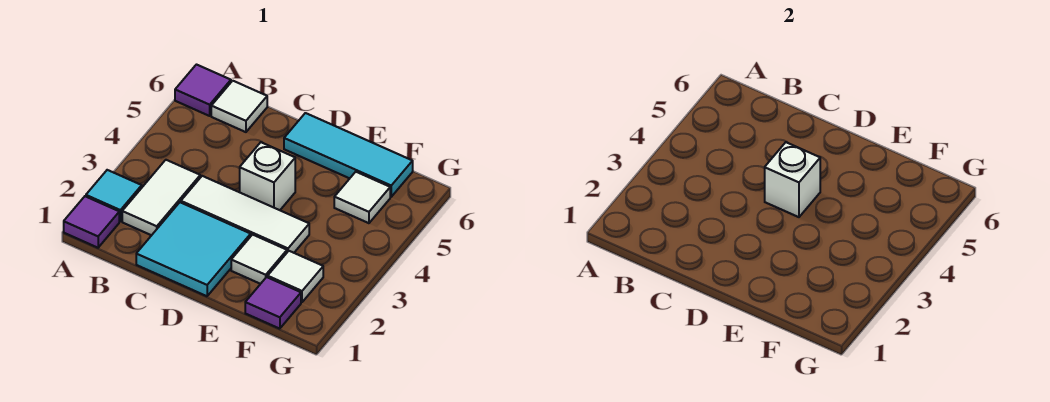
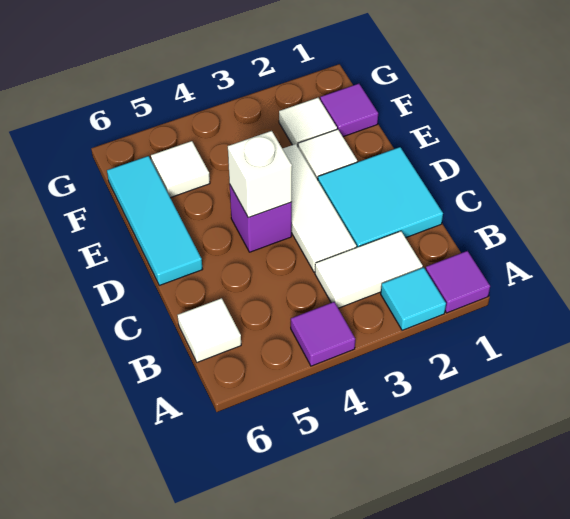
purple 1x1 tile [175,65,231,116] -> purple 1x1 tile moved to [291,302,355,366]
white 1x1 brick [240,142,295,210] -> purple 1x1 brick [230,186,292,252]

